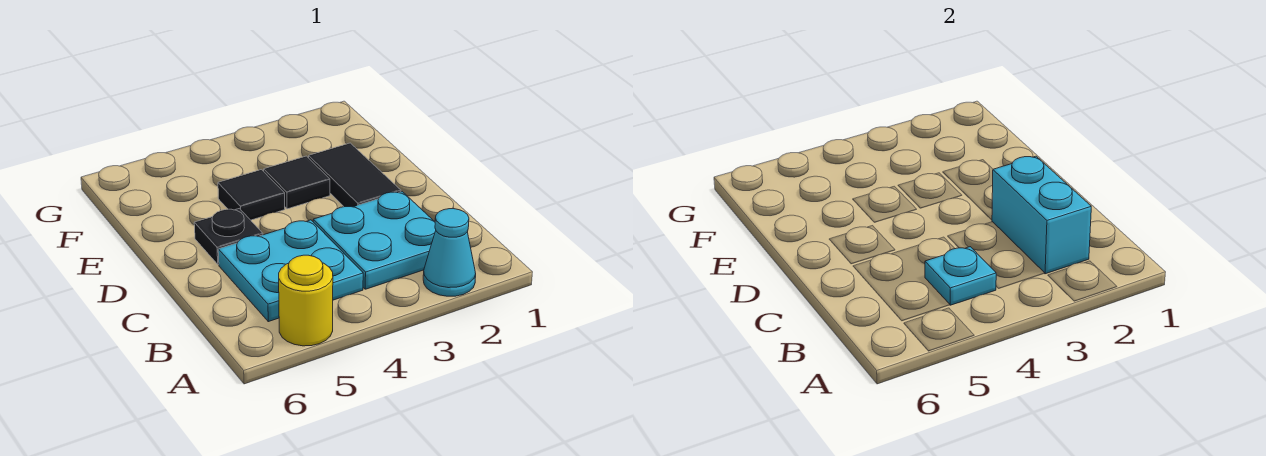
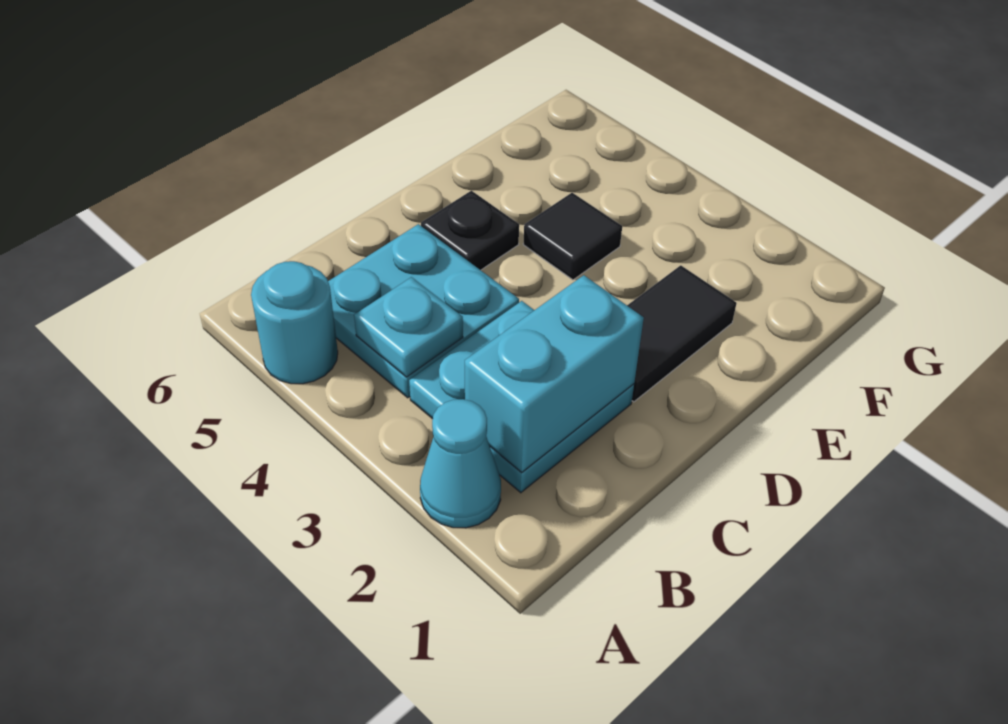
yellow 1x1 round brick [279,255,333,346] -> cyan 1x1 round brick [251,261,338,384]
black 1x1 tile [264,156,330,209] -> none

